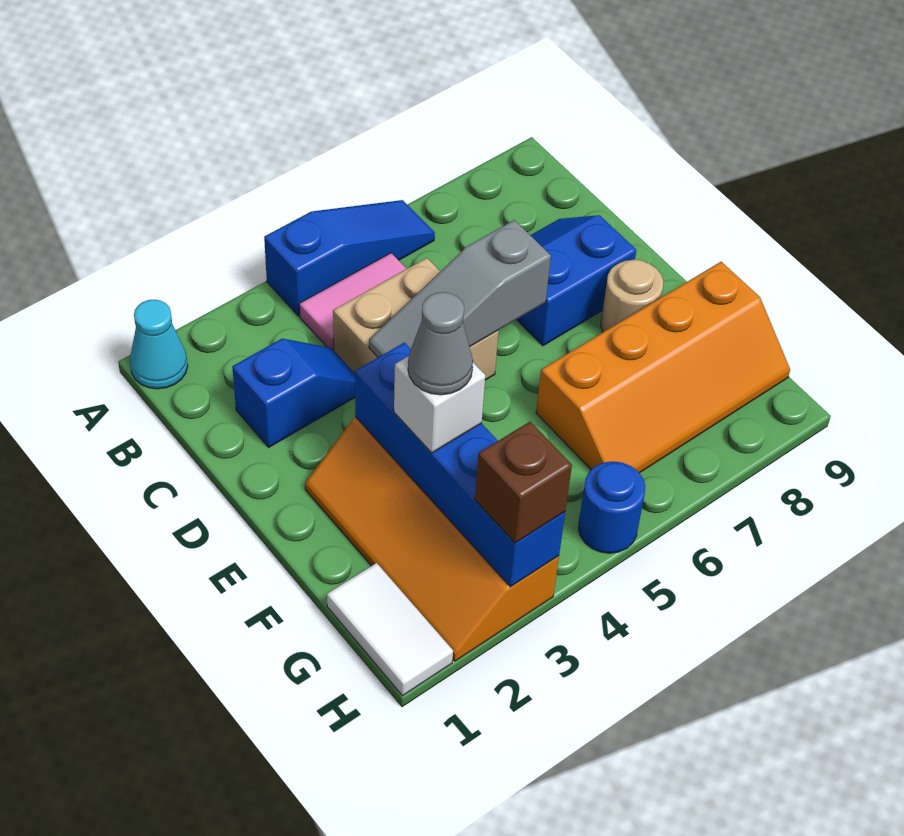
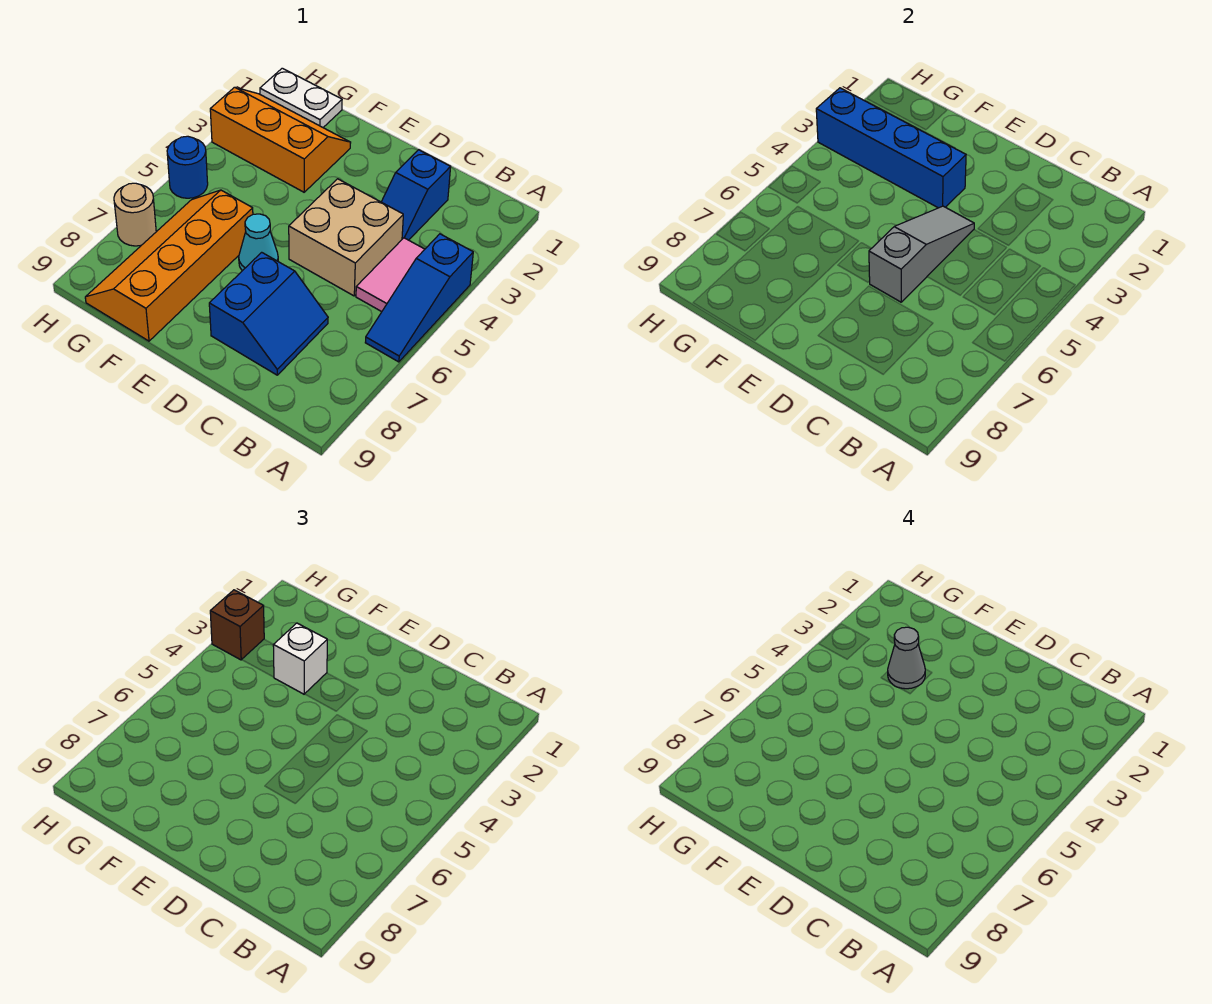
cyan 1x1 cone [130,300,188,389] -> cyan 1x1 cone moved to [239,214,278,271]
orange 2x4 slope [305,417,559,661] -> orange 2x3 slope [210,87,351,192]
tan 1x1 round brick [601,260,663,332] -> tan 1x1 round brick moved to [114,183,156,246]
white 1x2 tile [327,563,453,696] -> white 1x2 plate [260,68,342,127]

